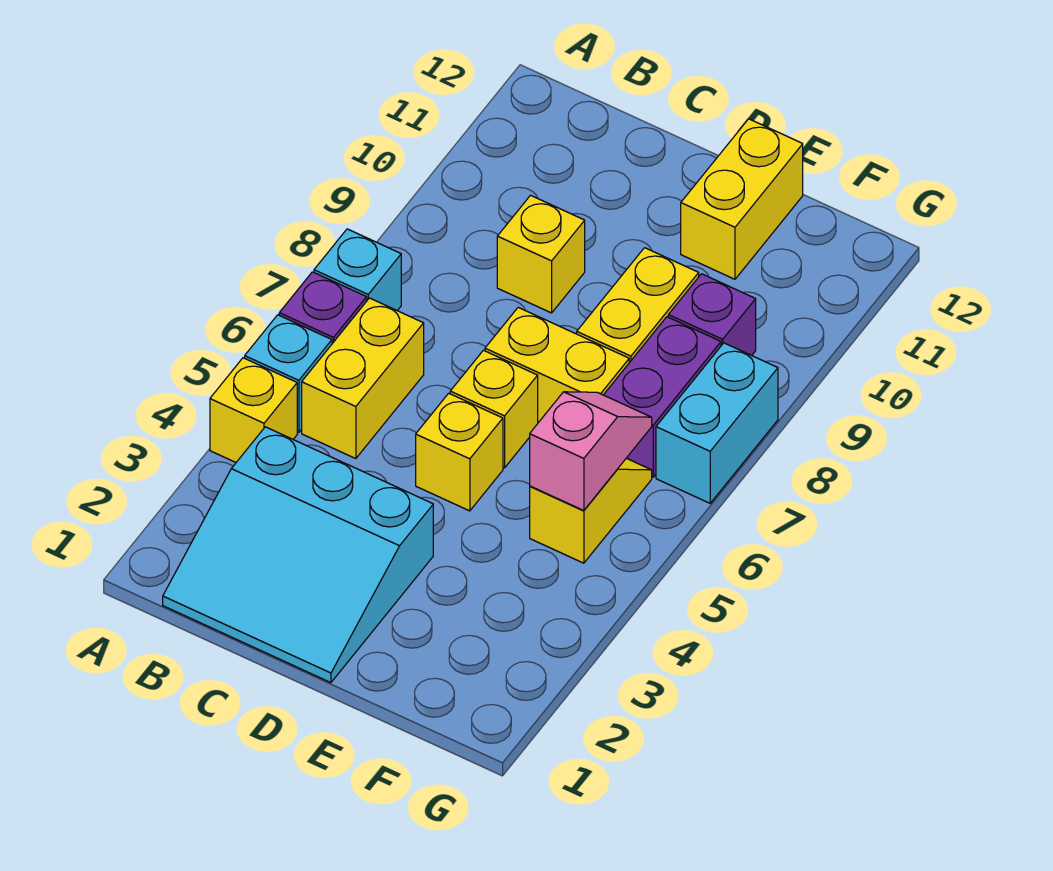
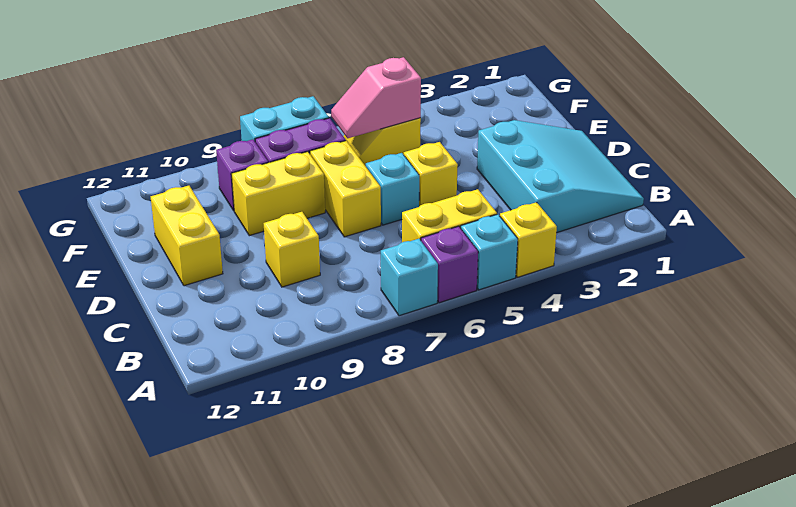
yellow 1x1 brick [450,350,538,468] -> cyan 1x1 brick [366,153,419,225]
yellow 1x2 brick [681,119,803,279] -> yellow 1x2 brick turned to [151,186,223,286]

